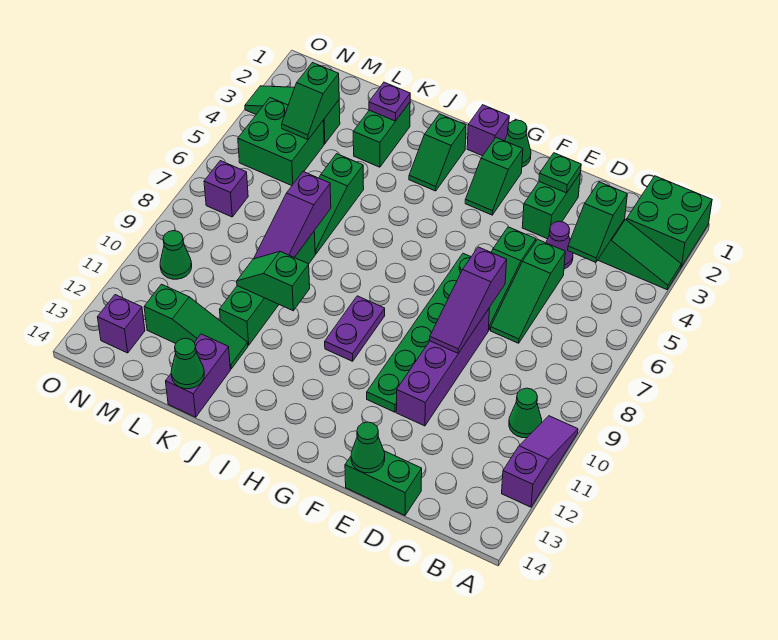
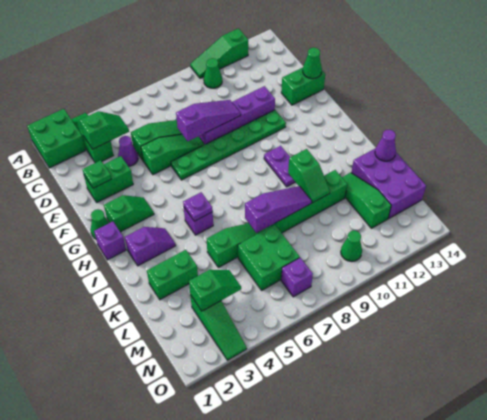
purple 1x3 slope [502,416,578,507] -> green 1x3 slope [190,28,248,78]
green 1x2 brick [345,451,422,515] -> green 1x2 brick turned to [281,68,325,105]
purple 1x2 plate [325,296,385,361] -> purple 1x2 plate turned to [264,146,295,187]
green 1x2 slope [409,114,466,191] -> purple 1x2 slope [125,227,176,266]
purple 1x1 plate [369,82,410,121] -> purple 1x1 plate moved to [183,192,213,221]
purple 1x2 brick [166,334,230,417] -> purple 2x3 brick [351,148,426,218]
green 1x1 cone [171,338,204,389] -> purple 1x1 cone [375,130,396,161]
green 2x2 brick [238,98,324,186] -> green 2x2 brick moved to [238,225,300,290]
purple 1x1 brick [98,295,145,353] -> purple 1x1 brick moved to [184,208,213,235]

